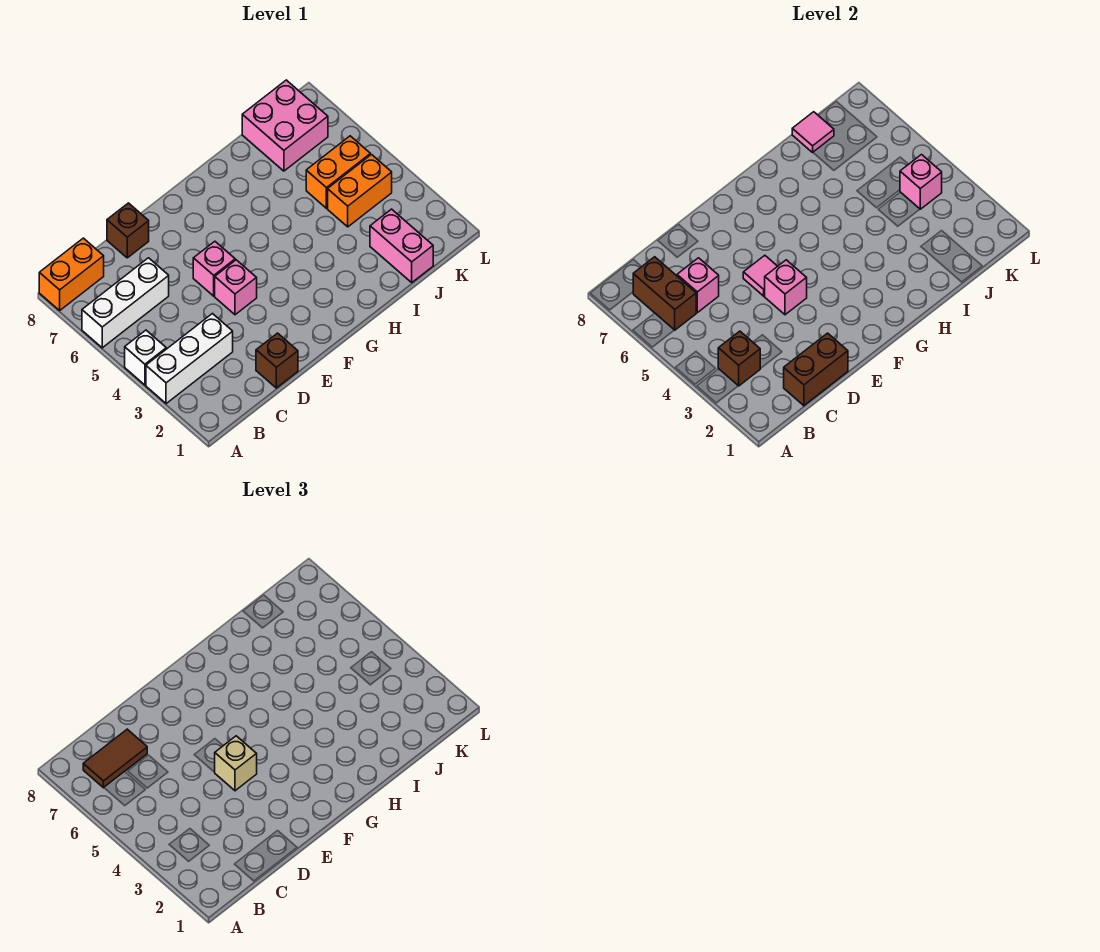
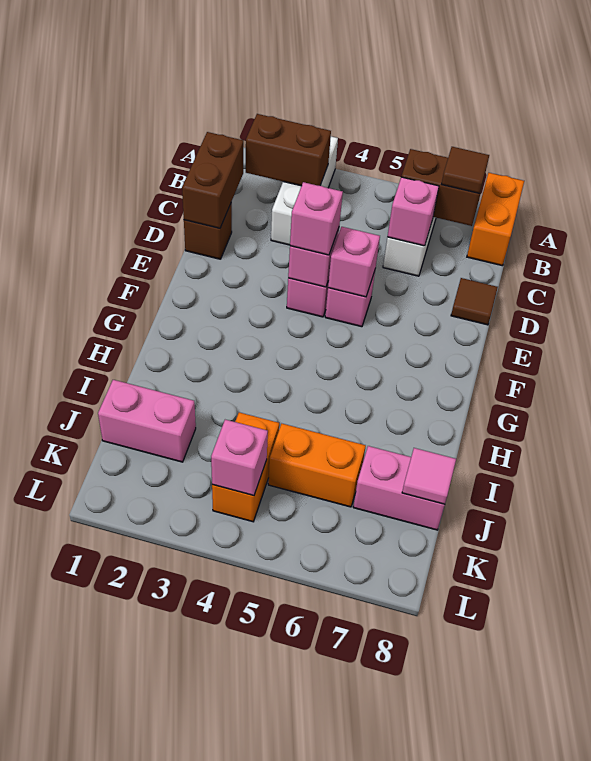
white 1x1 brick [125,330,166,385] -> none
brown 1x1 brick [718,331,760,386] -> brown 1x2 brick [246,114,331,186]
brown 1x2 tile [83,729,147,788] -> brown 1x1 tile [442,147,489,193]
brown 1x1 brick [107,203,149,258] -> brown 1x1 tile [451,278,498,325]
tan 1x1 brick [215,736,257,791] -> pink 1x1 brick [290,182,343,255]
pink 1x1 tile [743,255,777,296] -> pink 1x1 brick [328,227,380,297]
orange 1x2 brick [306,136,370,208] -> orange 1x2 brick turned to [268,424,366,507]
pink 2x2 brick [242,80,328,171] -> pink 1x2 brick [353,446,445,530]

